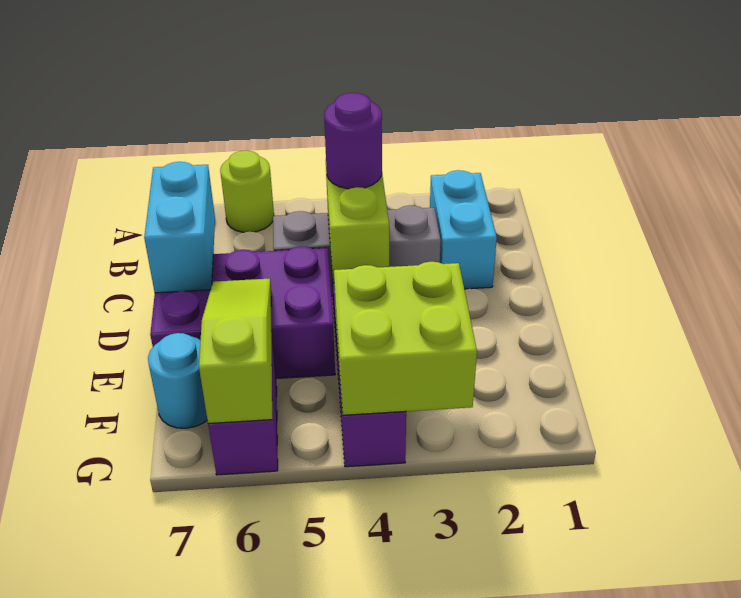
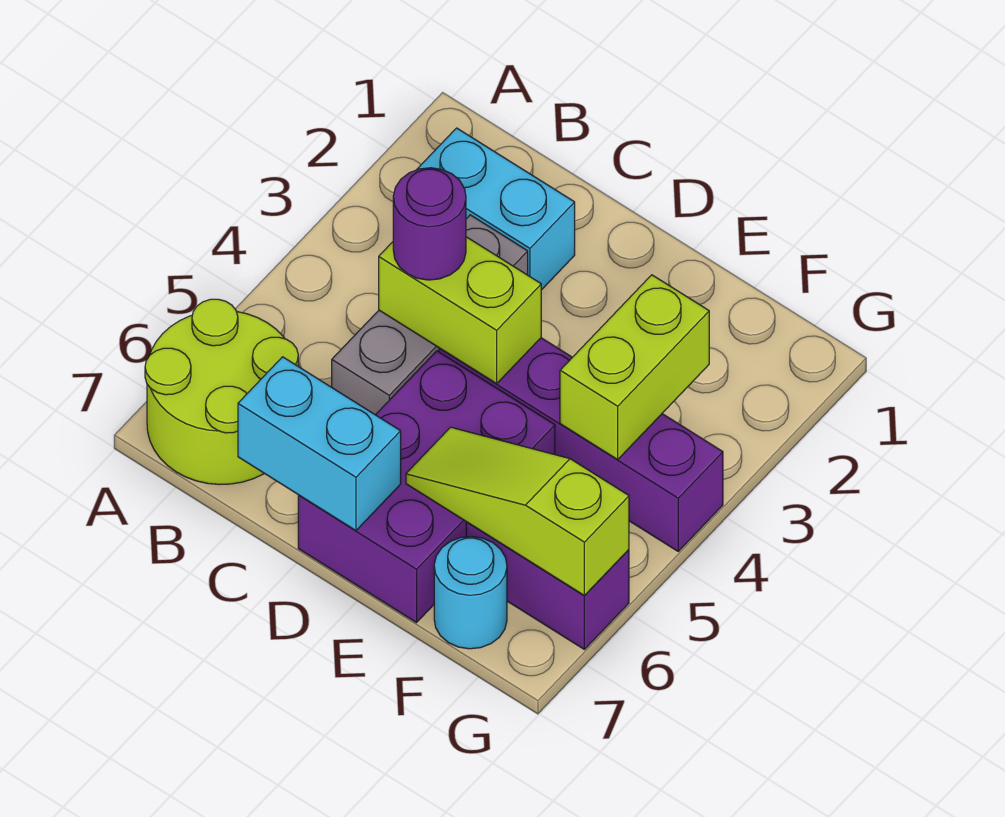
lime 1x1 round brick [220,151,274,232] -> lime 2x2 round brick [145,299,298,485]
lime 2x2 brick [334,262,477,415] -> lime 1x2 brick [560,275,709,459]

